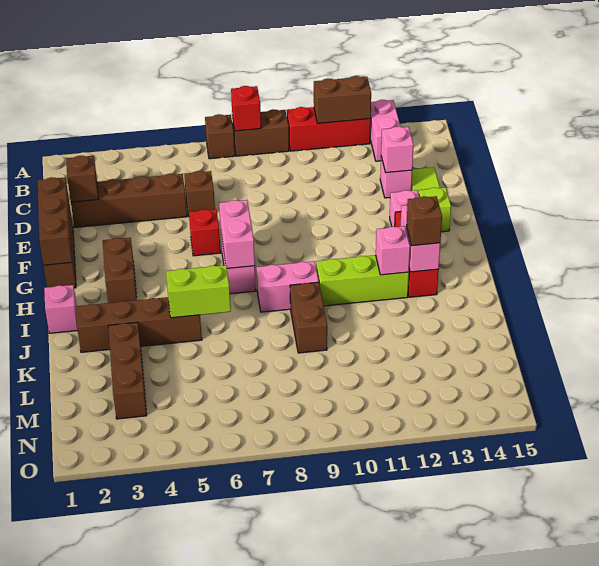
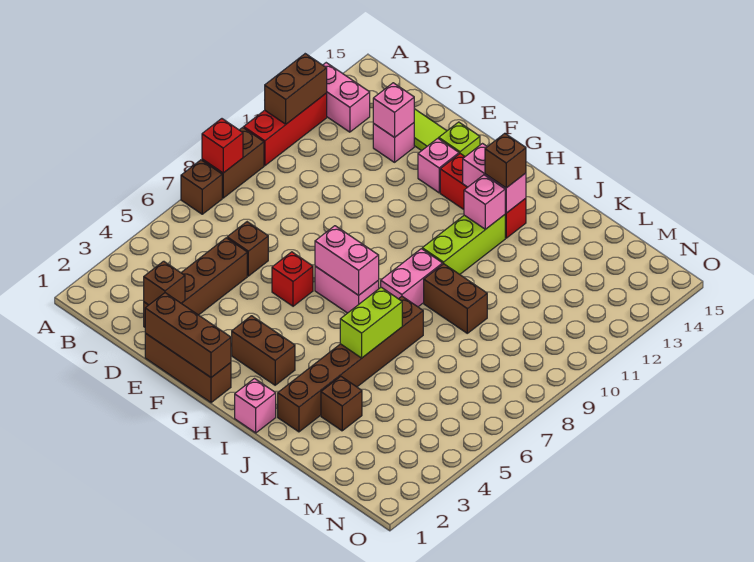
brown 1x4 brick [76,297,202,352] -> brown 1x6 brick [278,296,423,432]
brown 1x3 brick [108,322,147,419] -> brown 1x1 brick [321,376,362,431]

